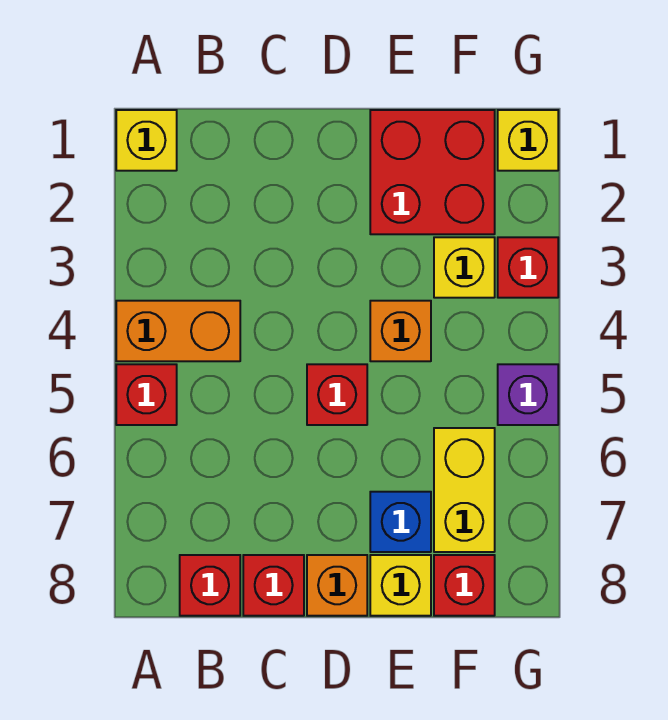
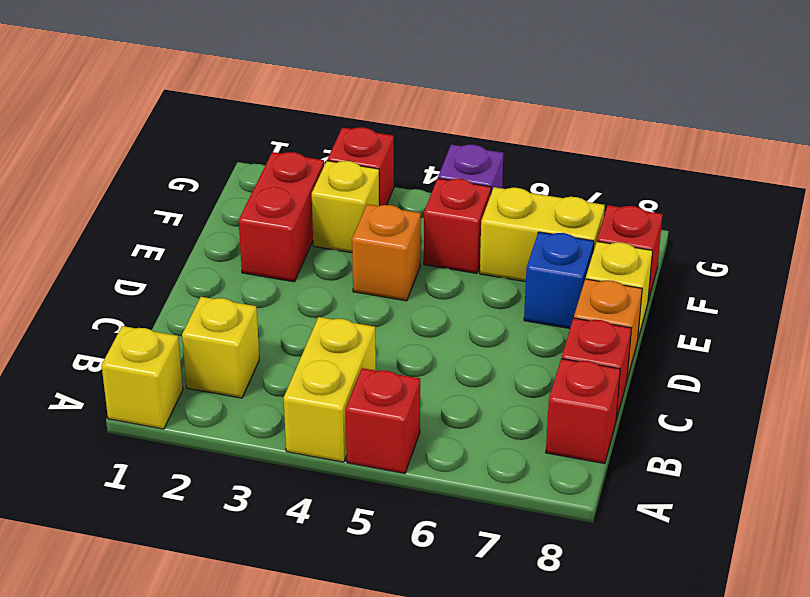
orange 1x2 brick [116,301,240,361] -> yellow 1x2 brick [284,317,376,462]
red 1x1 brick [307,364,367,425] -> red 1x1 brick moved to [424,178,491,273]
red 2x2 brick [370,110,495,234] -> red 1x2 brick [239,152,324,282]
yellow 1x1 brick [498,110,558,171] -> yellow 1x1 brick moved to [182,297,259,398]

